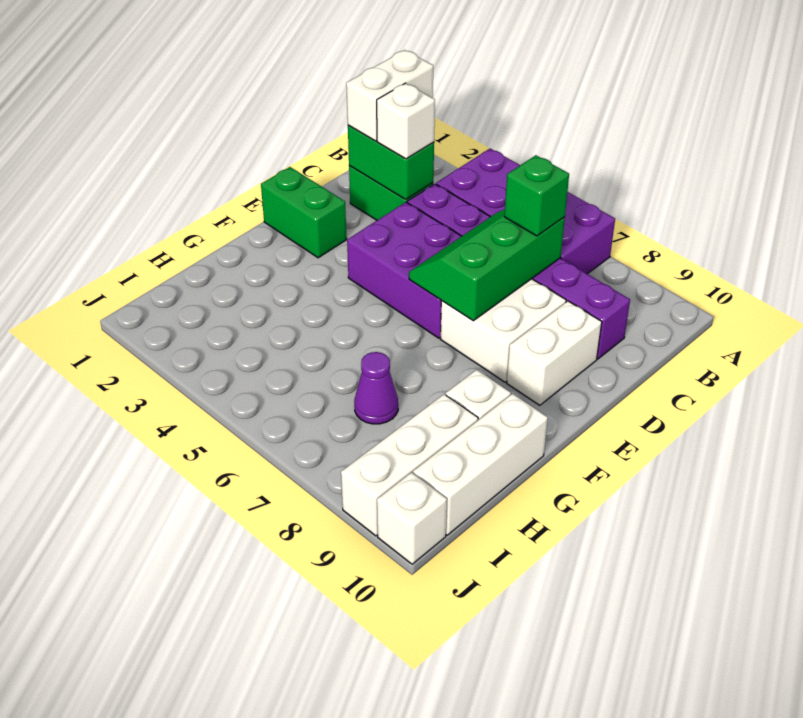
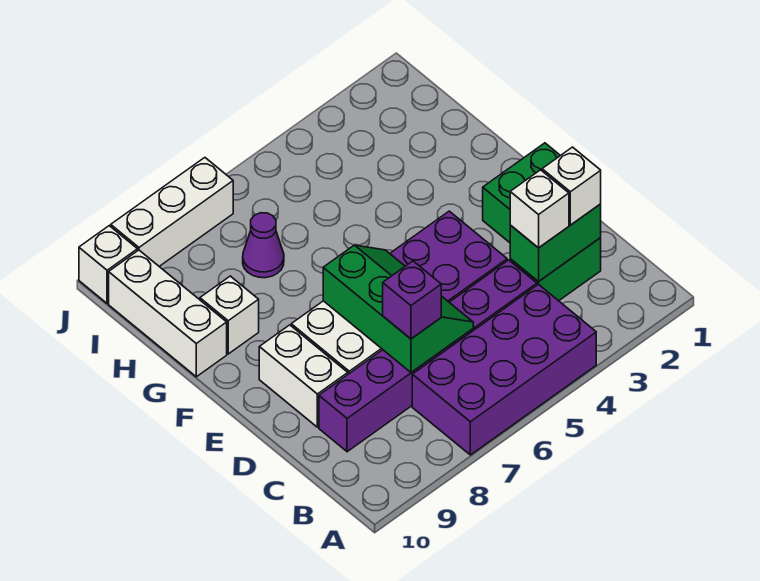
white 1x2 brick [346,50,433,141] -> white 1x1 brick [542,147,601,225]
green 1x1 brick [504,155,569,236] -> purple 1x1 brick [383,261,441,339]
white 1x3 brick [341,394,478,536] -> white 1x3 brick turned to [111,158,233,266]

